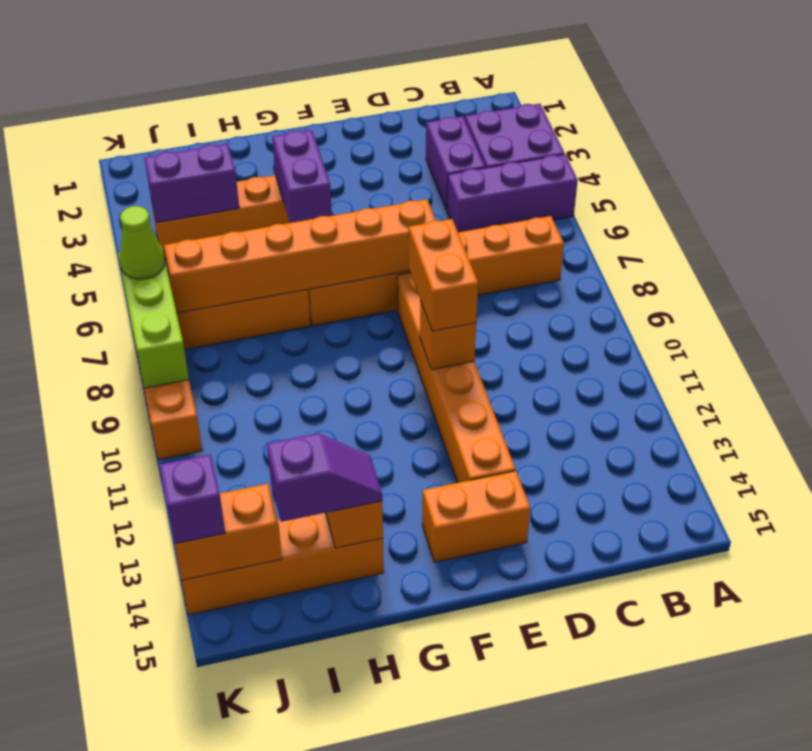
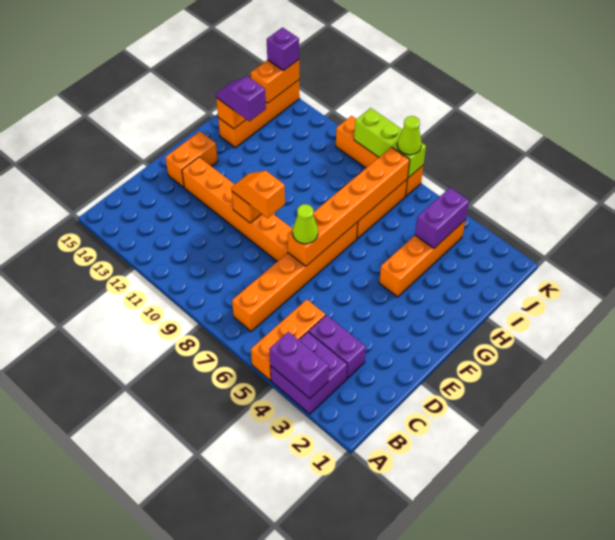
purple 1x3 brick [447,154,578,232] -> orange 1x3 brick [251,300,326,380]
none -> lime 1x1 cone [293,204,318,244]
orange 1x2 brick [409,219,478,331] -> orange 1x2 slope [231,171,285,218]
purple 1x2 brick [272,130,332,223] -> purple 1x2 brick moved to [269,332,329,399]
purple 1x2 slope [267,433,382,522] -> purple 1x2 slope turned to [216,77,266,121]

